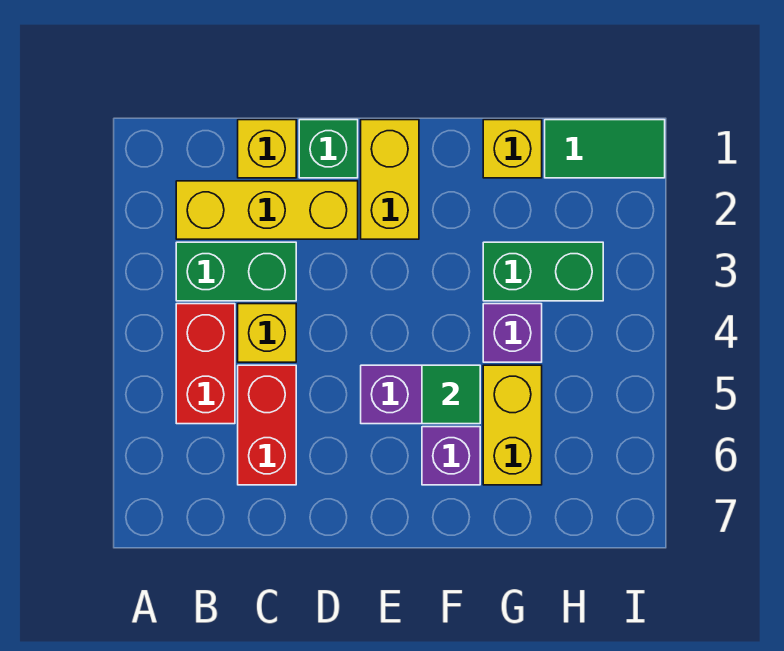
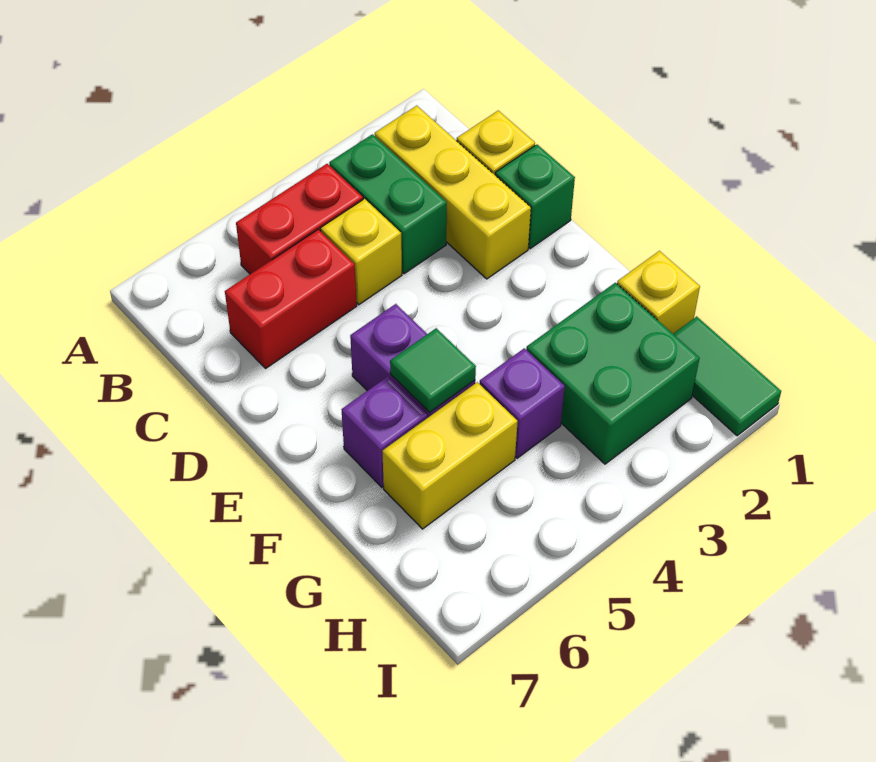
yellow 1x2 brick [361,120,419,239] -> none
green 1x2 brick [483,242,603,301] -> green 2x2 brick [526,283,700,464]

